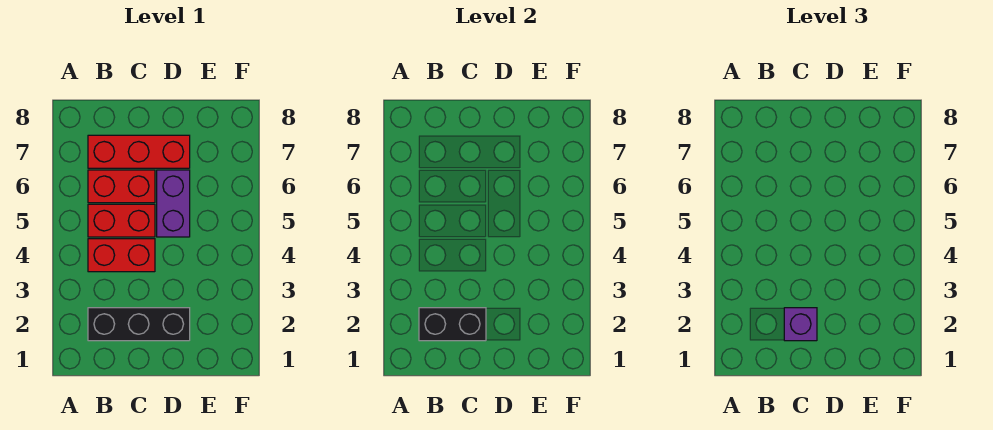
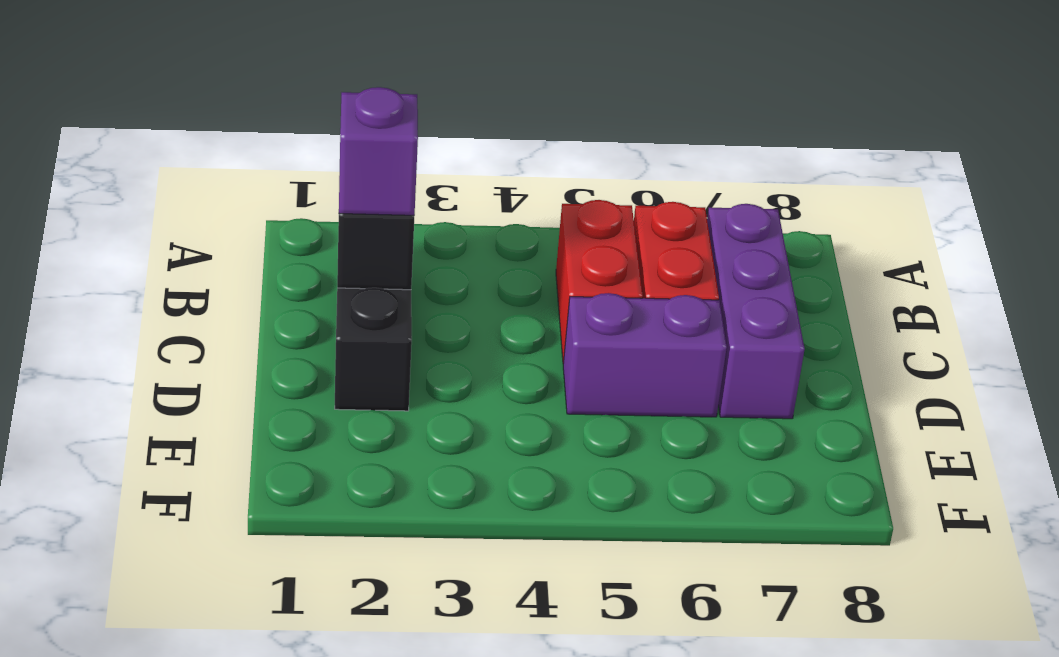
red 1x2 brick [88,239,155,272] -> none
red 1x3 brick [88,135,190,168] -> purple 1x3 brick [707,204,805,419]

